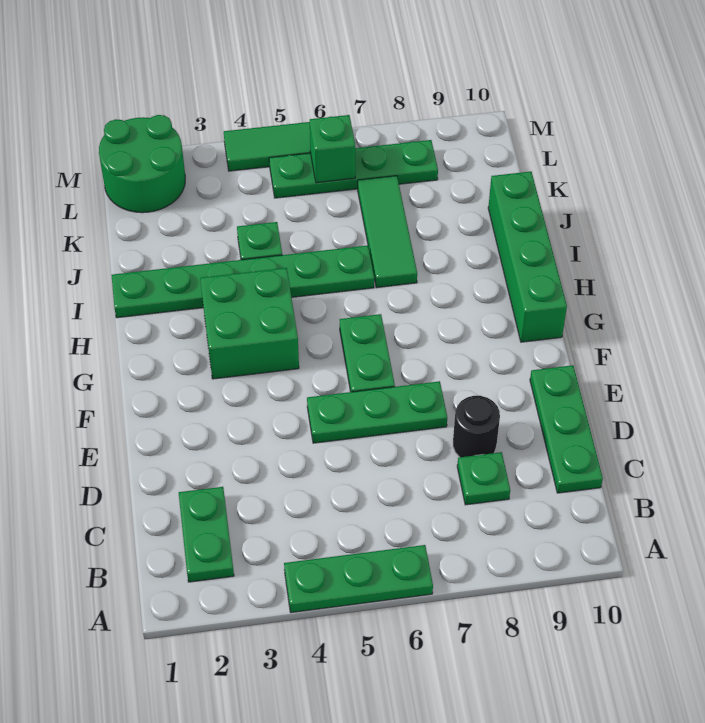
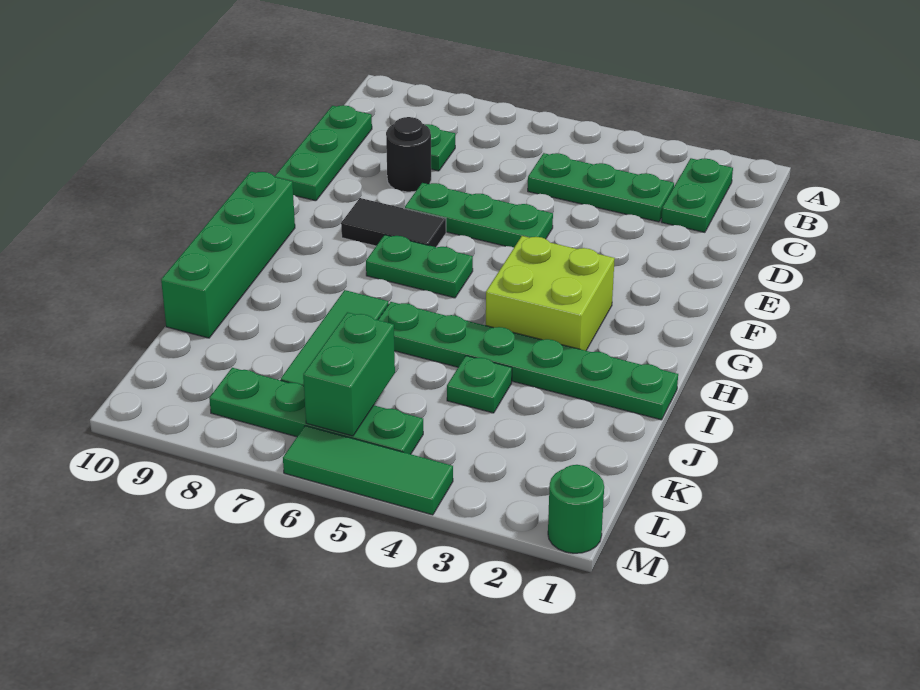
green 1x3 plate [284,545,433,613] -> green 1x3 plate moved to [528,153,674,222]
green 1x2 plate [340,314,395,392] -> green 1x2 plate turned to [366,235,473,298]
none -> black 1x2 tile [341,198,446,247]
green 2x2 brick [200,268,299,379] -> lime 2x2 brick [486,236,615,351]
green 2x2 round brick [99,115,185,213] -> green 1x1 round brick [548,465,604,553]
green 1x1 brick [310,115,355,183] -> green 1x2 brick [303,312,395,436]

